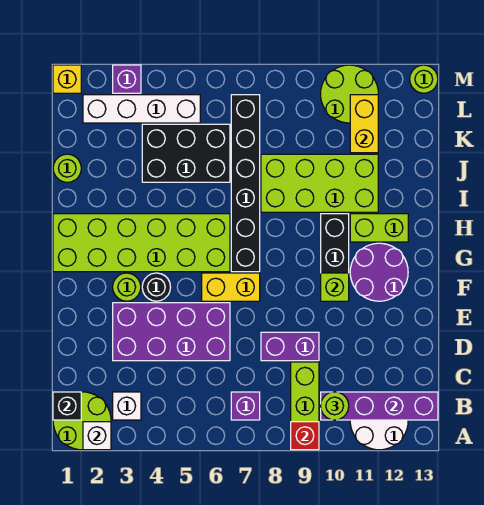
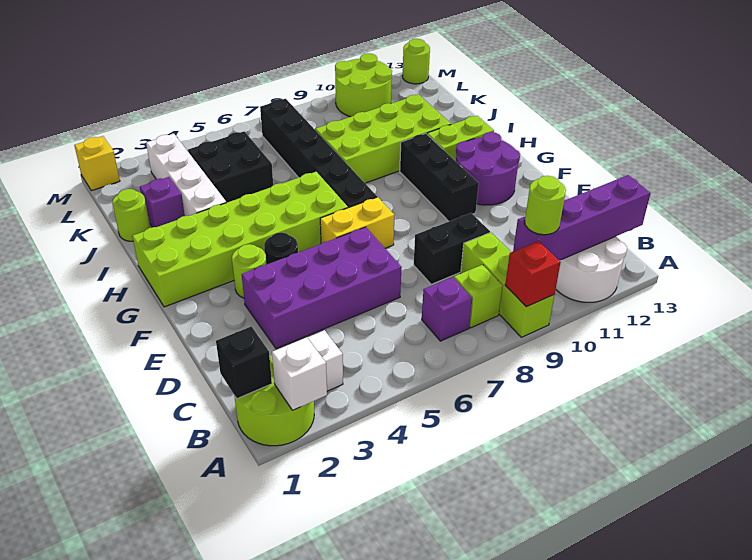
purple 1x2 brick [261,332,319,361] -> black 1x2 brick [414,213,490,284]
lime 1x1 brick [321,273,349,301] -> lime 1x1 brick moved to [454,265,503,328]
black 2x3 brick [142,124,230,182] -> black 2x2 brick [188,131,273,203]
yellow 1x2 brick [350,95,378,153] -> none
white 1x4 brick [83,95,200,123] -> white 1x4 brick turned to [146,134,226,216]
purple 1x1 brick [113,65,141,93] -> purple 1x1 brick moved to [140,177,185,227]

